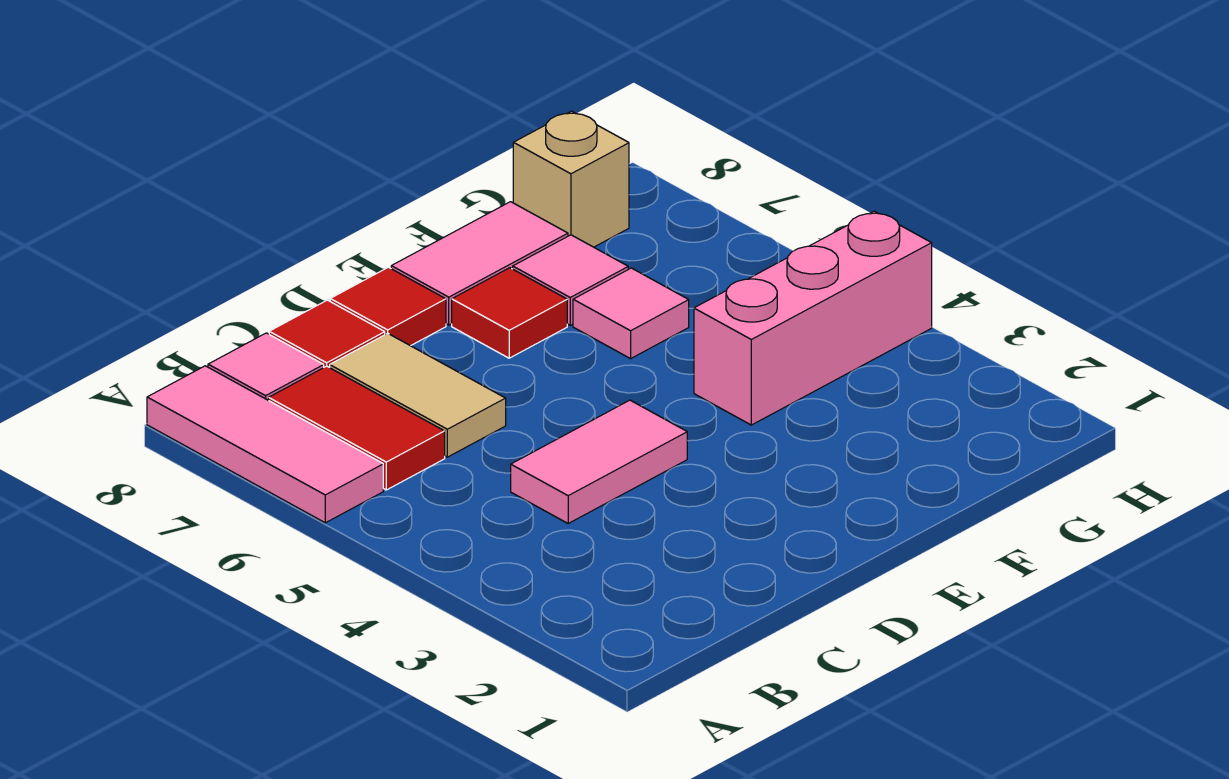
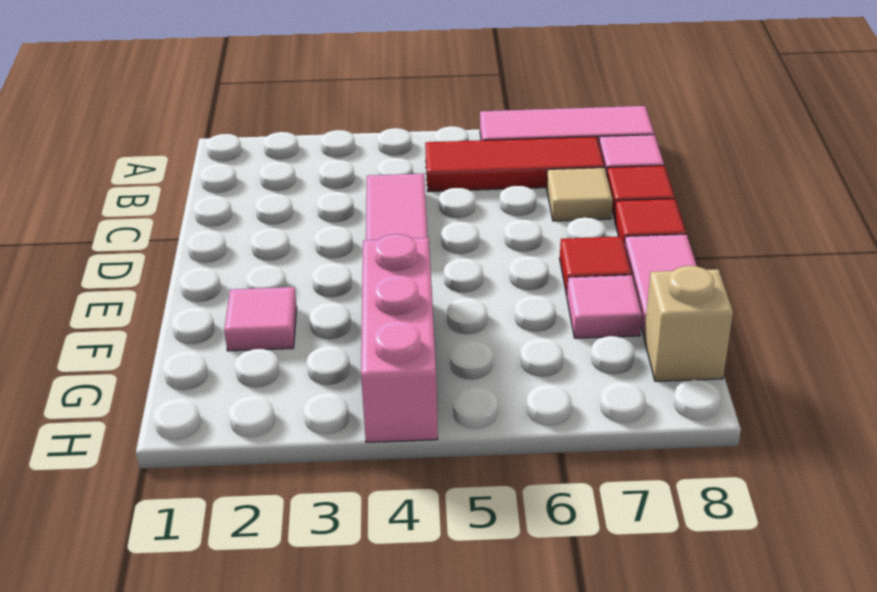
red 1x2 tile [269,366,445,490] -> red 1x3 tile [425,137,604,192]
tan 1x2 tile [330,333,506,457] -> tan 1x1 tile [547,168,613,221]
pink 1x1 tile [573,268,689,359] -> pink 1x1 tile moved to [224,287,297,351]

